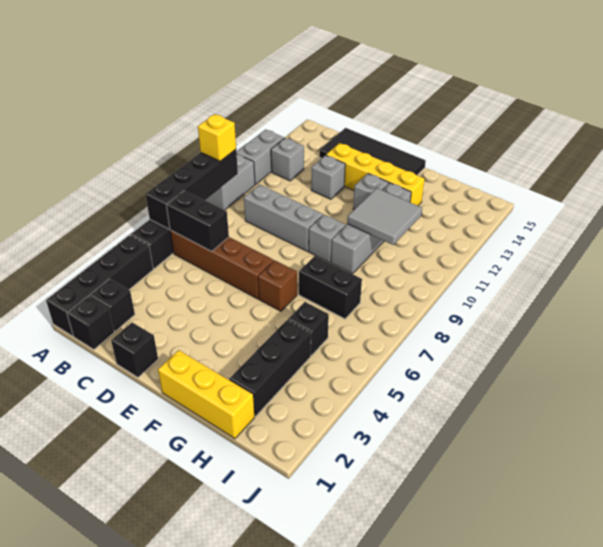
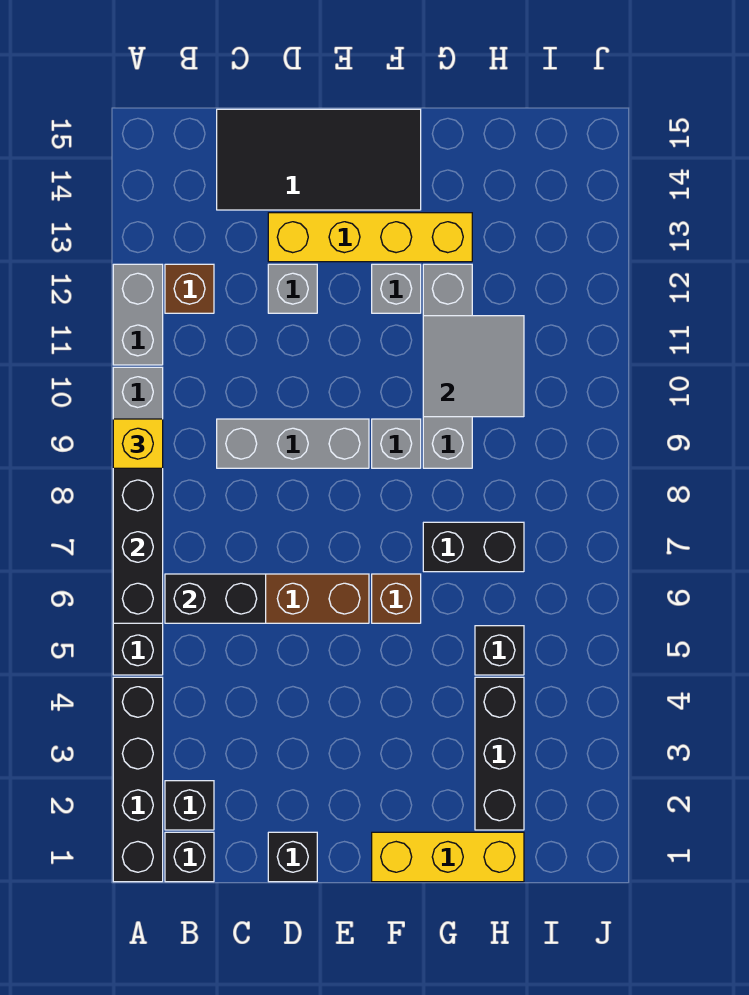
grey 1x1 brick [271,138,304,181] -> brown 1x1 brick [165,264,214,313]

